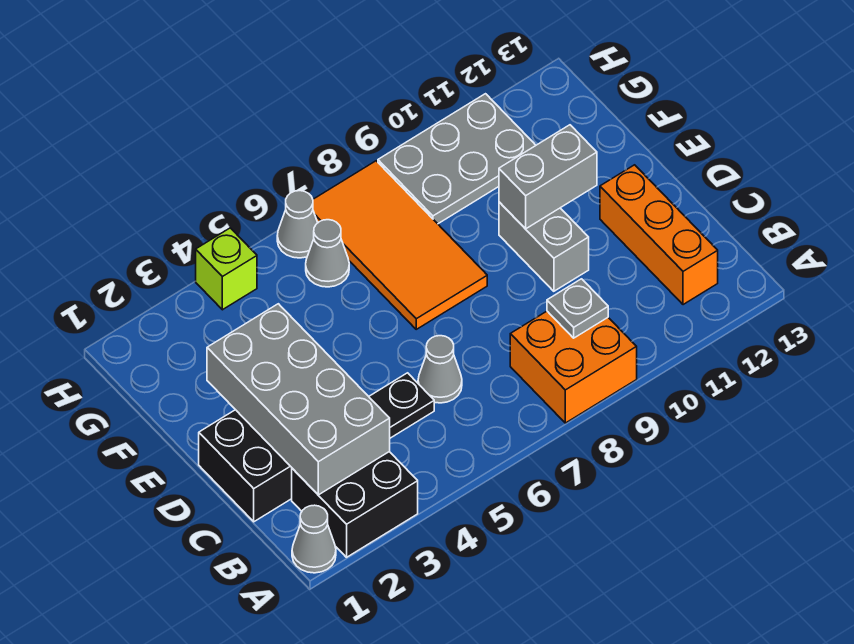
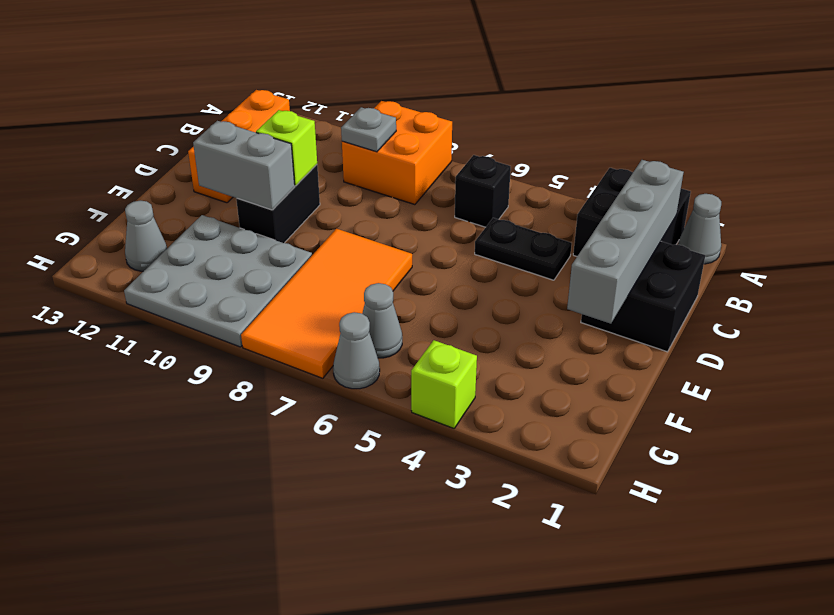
grey 2x4 brick [207,304,390,495] -> grey 1x4 brick [567,160,684,324]
none -> black 1x1 brick [455,155,511,227]
grey 1x1 cone [418,336,462,403] -> grey 1x1 cone moved to [125,201,167,271]
grey 1x2 brick [499,202,589,291] -> black 1x2 brick [236,165,320,243]
none -> lime 1x1 brick [256,110,317,186]
grey 2x3 plate [378,94,536,224] -> grey 3x3 plate [124,215,312,347]

